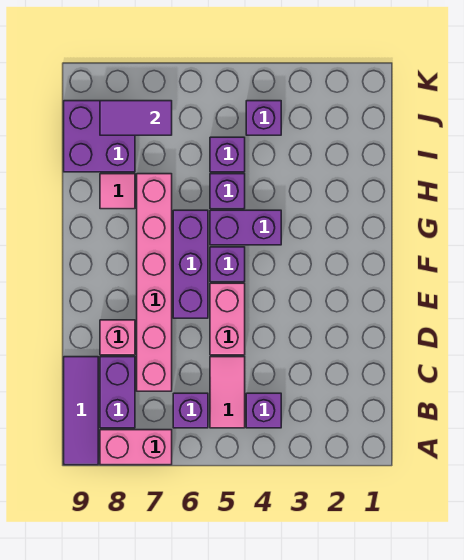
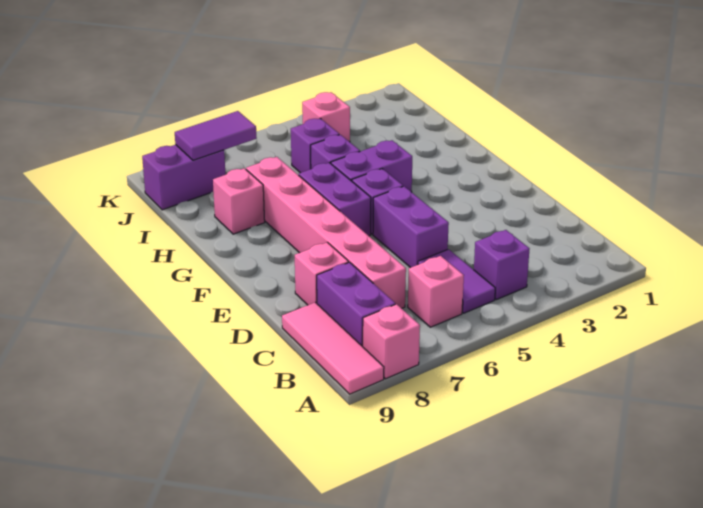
pink 1x2 brick [100,430,172,465] -> pink 1x1 brick [363,304,420,379]
purple 1x3 tile [64,357,98,465] -> pink 1x3 tile [282,302,384,394]
pink 1x2 tile [210,357,245,428] -> purple 1x2 tile [418,249,495,313]
purple 1x1 brick [173,393,208,428] -> pink 1x1 brick [408,256,464,327]
pink 1x2 brick [210,283,245,355] -> purple 1x2 brick [373,186,449,268]
purple 1x3 brick [173,210,208,318] -> purple 1x2 brick [299,163,371,236]
pink 1x1 tile [100,174,135,209] -> pink 1x1 brick [213,168,265,234]
purple 2x2 brick [64,101,135,172] -> purple 1x2 brick [142,145,225,210]
purple 1x1 brick [246,101,281,135] -> pink 1x1 brick [302,92,350,142]

